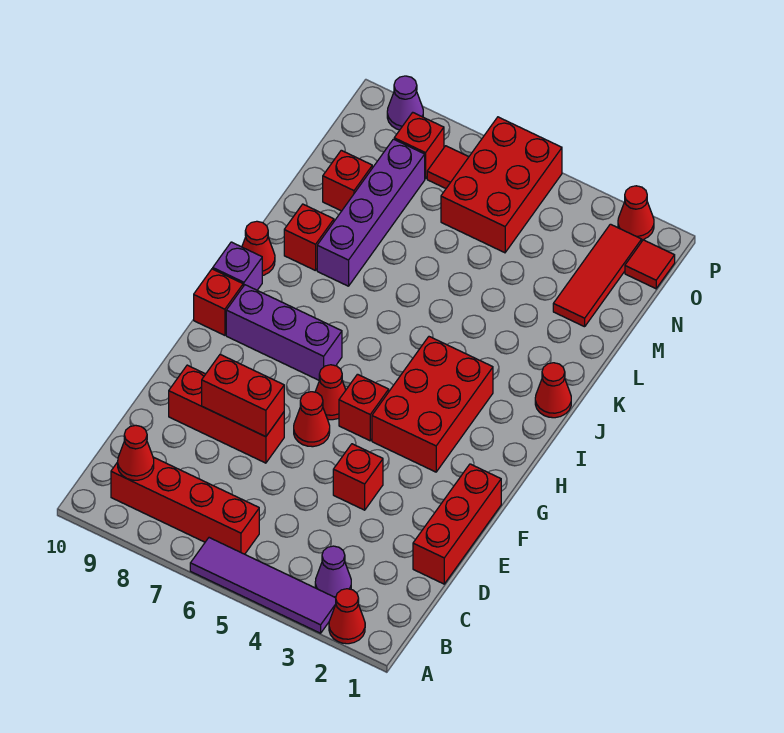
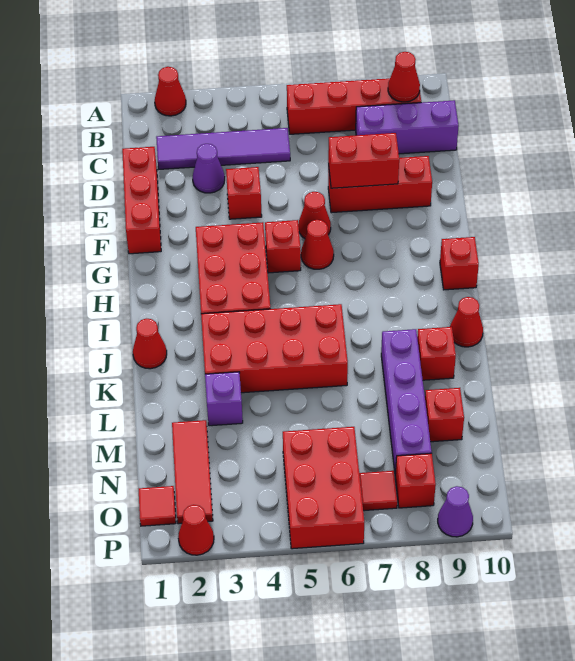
purple 1x4 tile [190,538,336,633] -> purple 1x4 tile moved to [156,128,290,169]
purple 1x1 cone [315,546,351,598] -> purple 1x1 cone moved to [193,144,225,193]
purple 1x3 brick [226,285,342,380] -> purple 1x3 brick moved to [356,100,459,154]
purple 1x1 brick [213,242,262,290] -> purple 1x1 brick moved to [205,372,243,426]
none -> red 2x4 brick [201,304,348,393]

